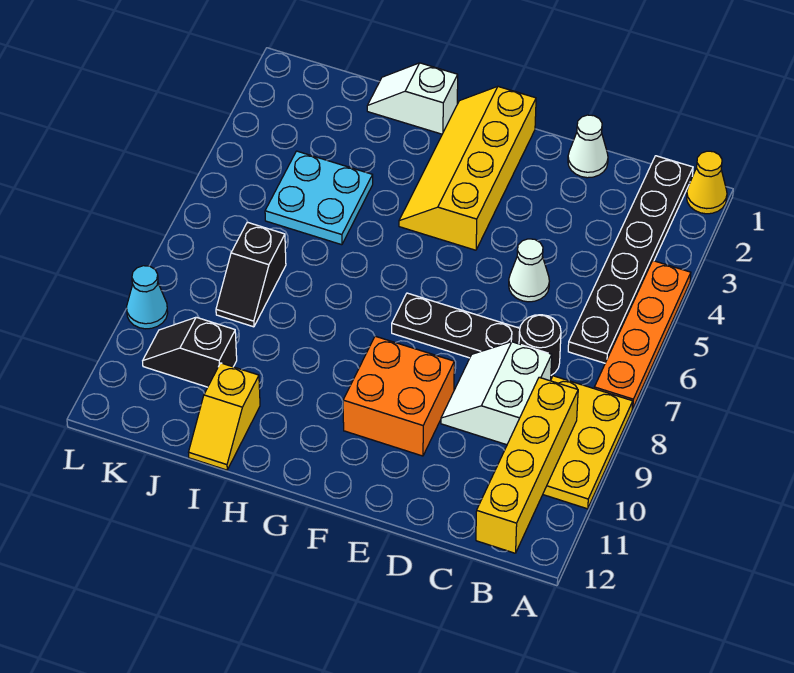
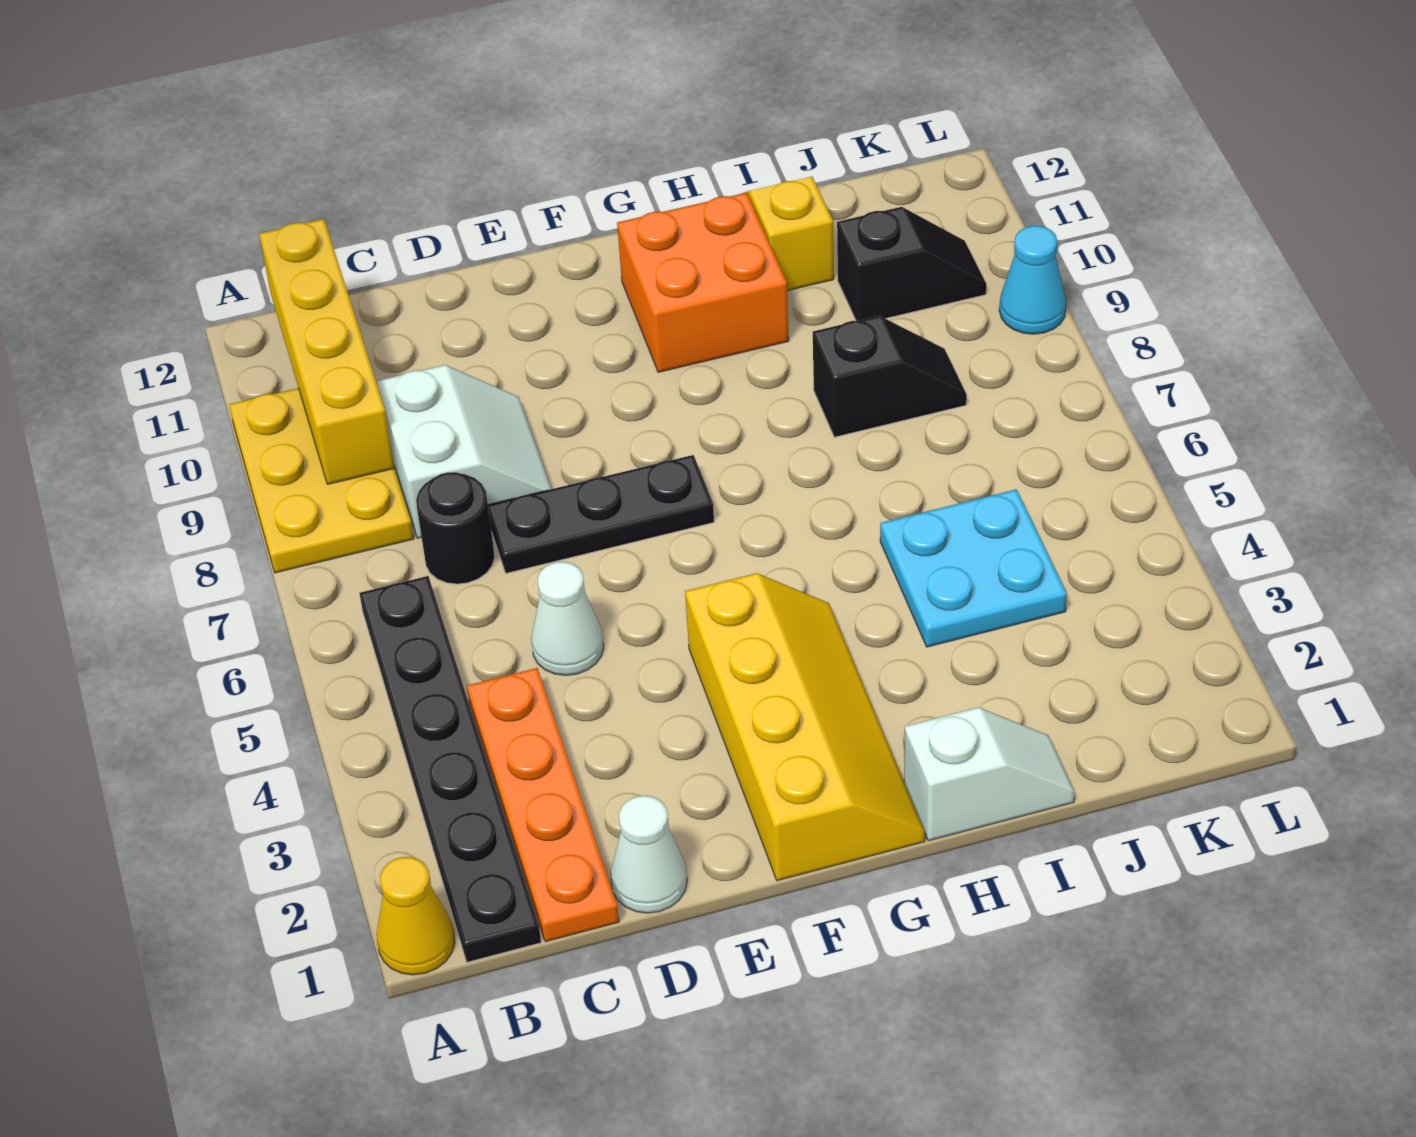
orange 1x4 plate [594,261,691,409] -> orange 1x4 plate moved to [467,668,619,942]
orange 2x2 brick [343,336,454,456] -> orange 2x2 brick moved to [617,193,789,372]
black 1x2 slope [216,222,286,327] -> black 1x2 slope turned to [813,316,967,437]

